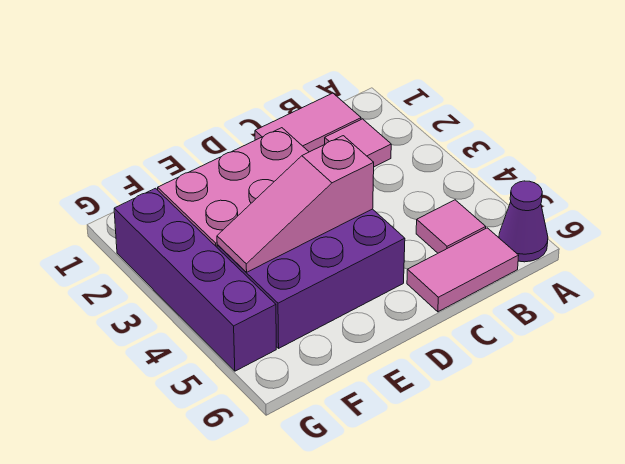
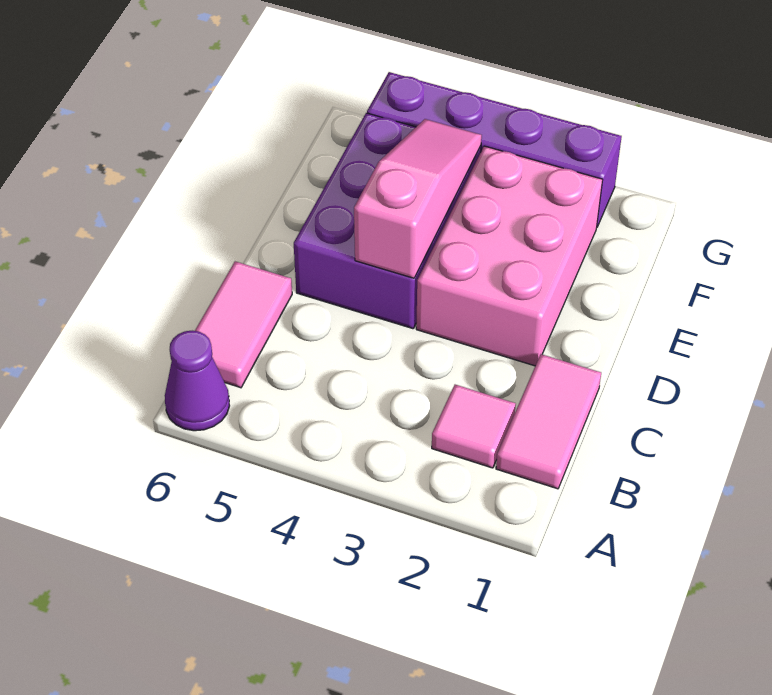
pink 1x1 tile [416,200,486,253] -> none

